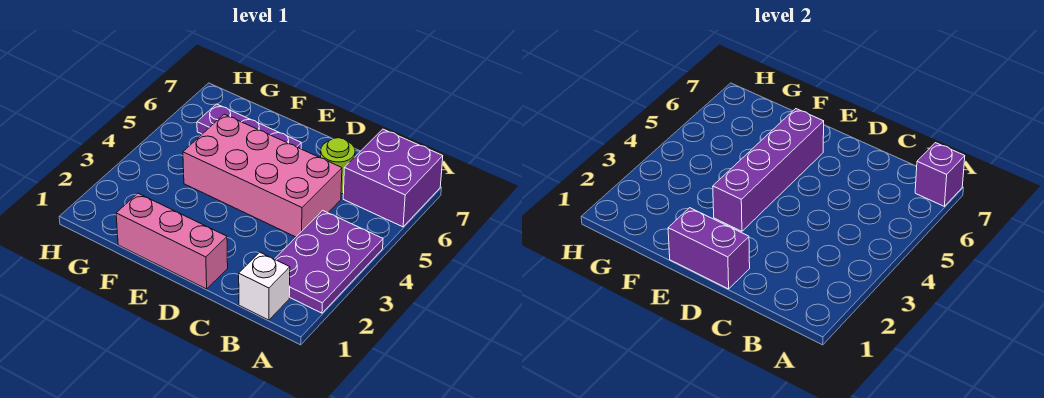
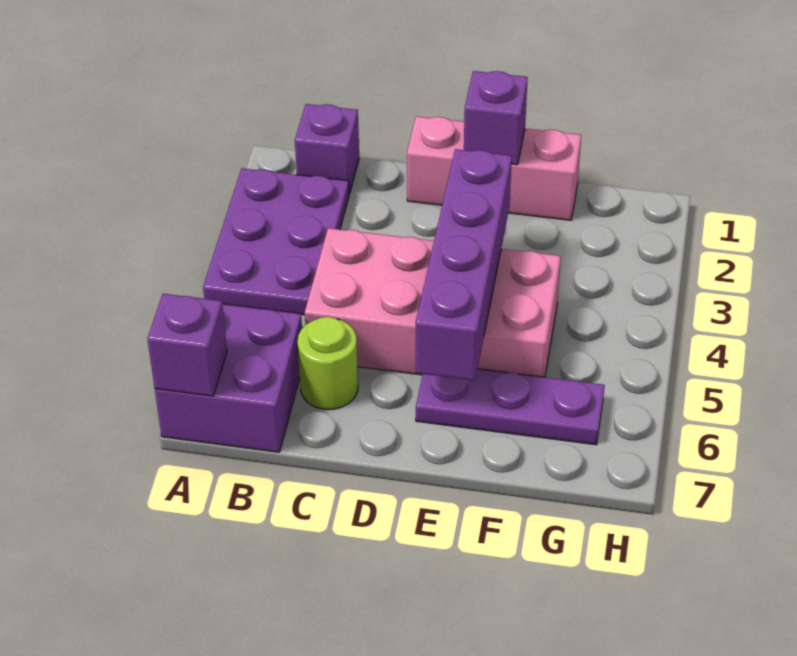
white 1x1 brick [239,252,290,320] -> purple 1x1 brick [295,104,359,194]
purple 1x2 brick [668,208,750,289] -> purple 1x1 brick [464,71,528,165]

